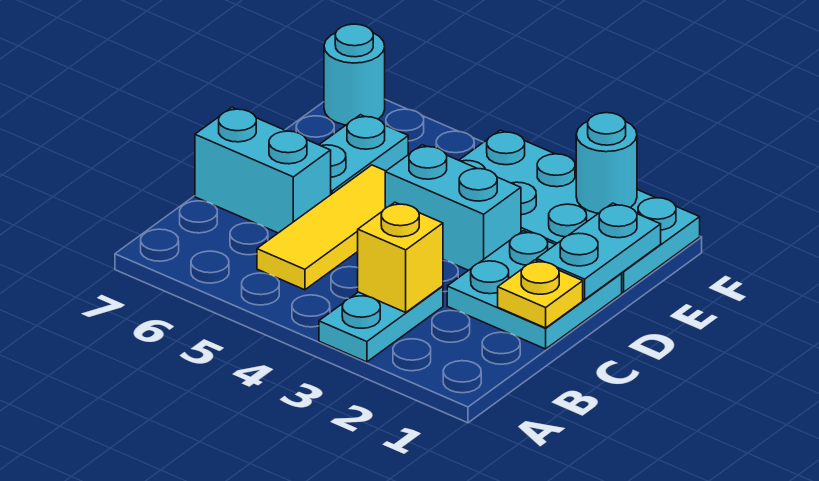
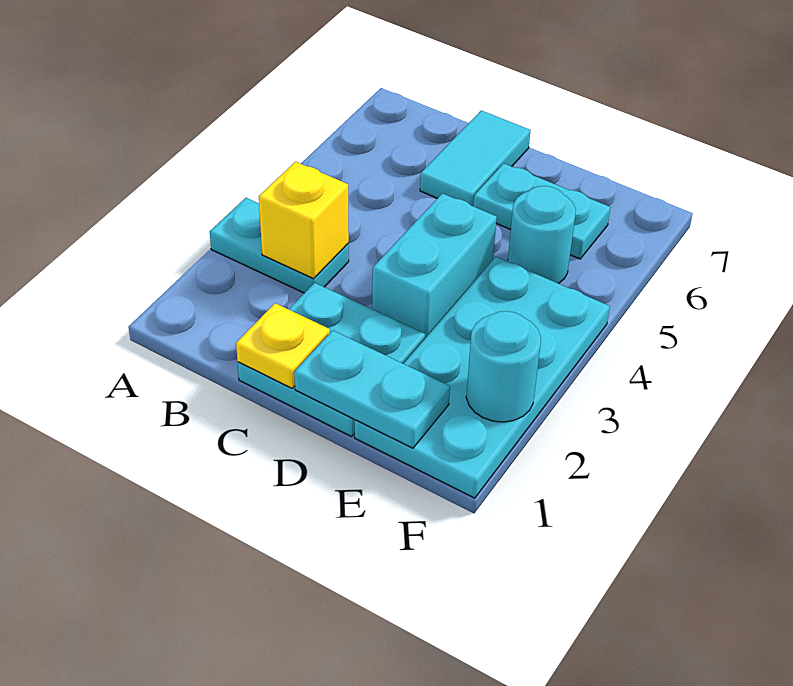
yellow 1x3 tile [257,165,386,290] -> none
cyan 1x2 brick [195,107,331,233] -> cyan 1x2 tile [420,110,531,206]
cyan 1x1 round brick [324,24,385,125] -> cyan 1x1 round brick moved to [508,186,576,284]

